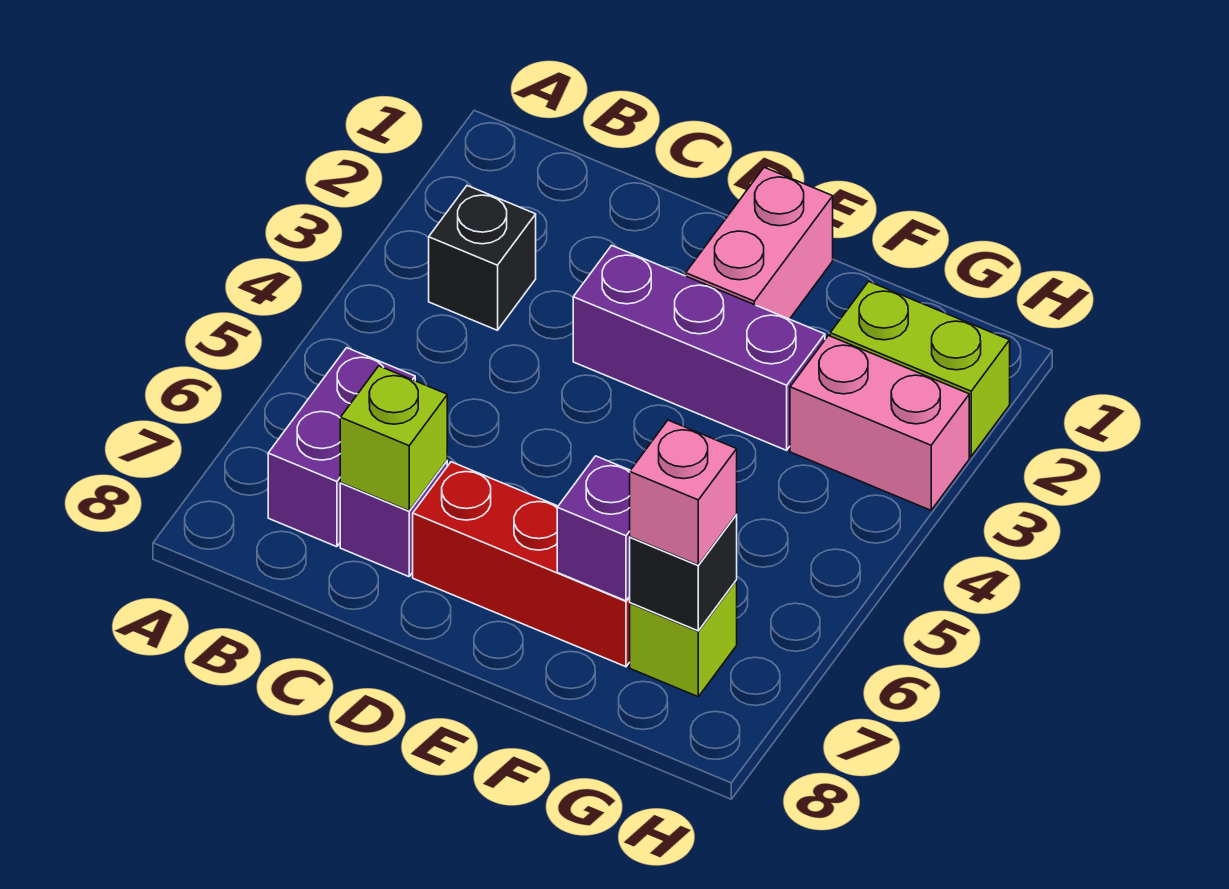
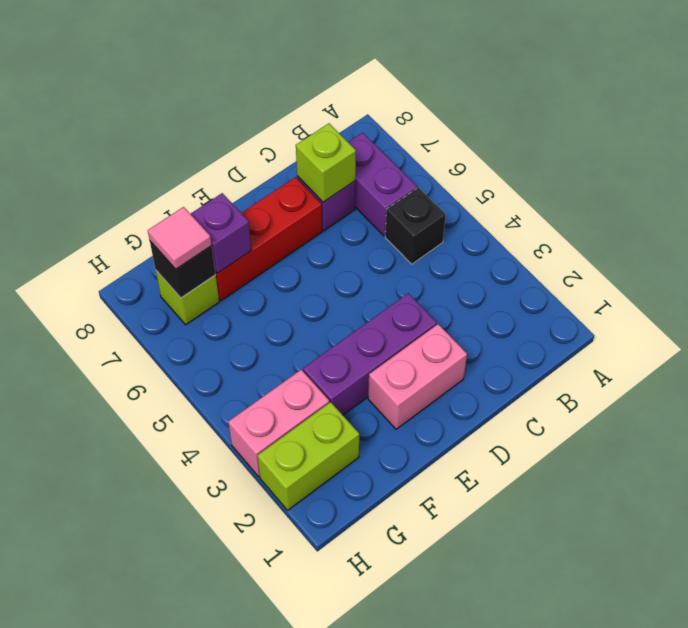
black 1x1 brick [429,186,536,330] -> black 1x1 brick moved to [385,187,446,264]
pink 1x2 brick [686,167,833,319] -> pink 1x2 brick turned to [368,324,467,429]
pink 1x1 brick [630,420,737,565] -> pink 1x1 tile [148,207,212,269]

